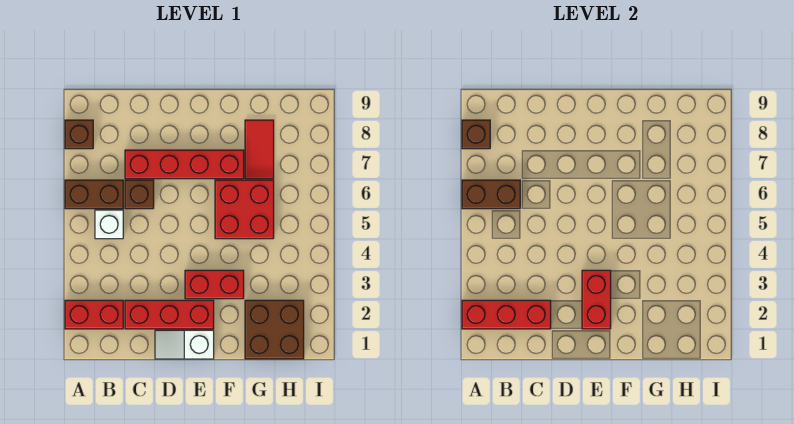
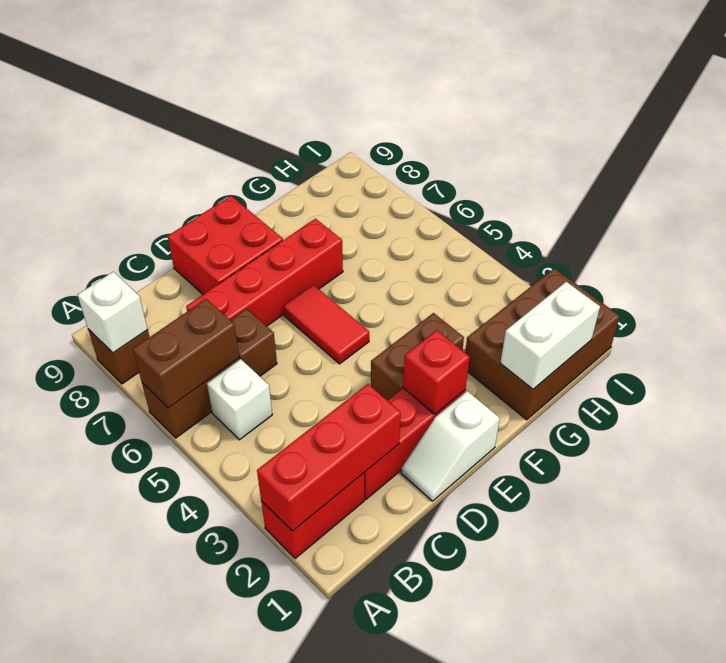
brown 1x1 brick [462,120,490,149] -> white 1x1 brick [78,272,148,353]
red 1x2 brick [582,270,611,329] -> red 1x1 brick [403,330,470,414]
red 1x2 brick [185,270,244,299] -> brown 1x2 brick [371,313,464,400]
red 2x2 brick [215,180,274,239] -> red 2x2 brick moved to [168,196,283,294]
brown 2x2 brick [245,300,304,359] -> brown 2x3 brick [465,268,620,420]
none -> white 1x2 brick [500,282,600,389]
red 1x2 tile [245,120,274,179] -> red 1x2 tile moved to [283,285,369,364]

